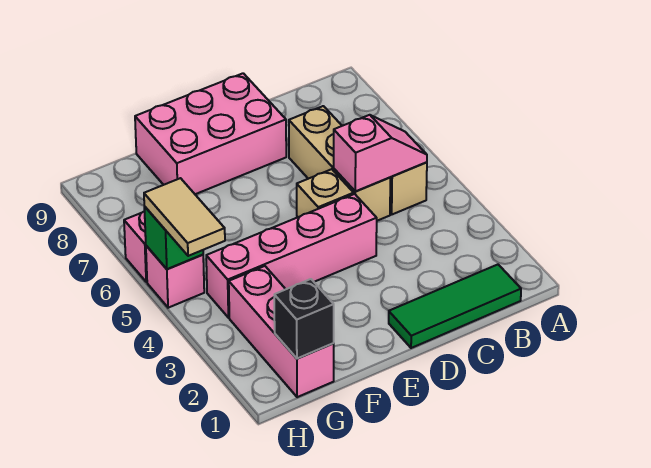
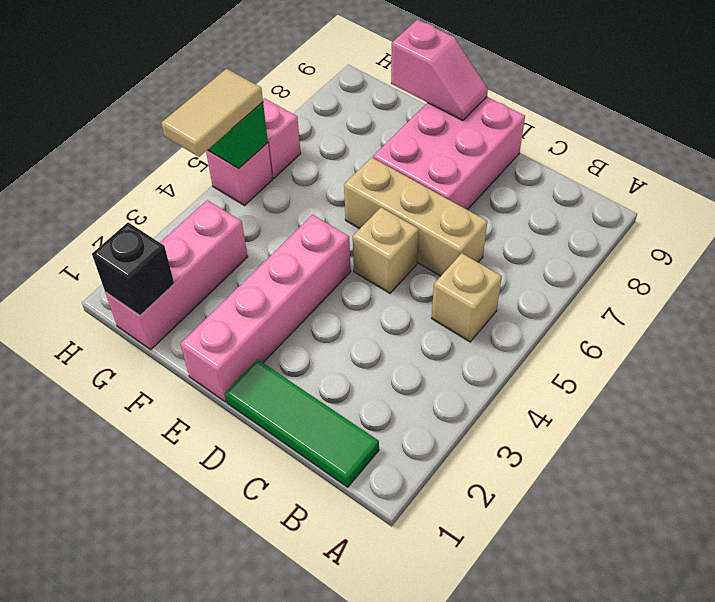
pink 1x2 slope [334,115,427,191] -> pink 1x2 slope moved to [391,20,488,121]
tan 1x3 brick [289,106,390,221] -> tan 1x3 brick turned to [344,157,487,276]
pink 1x4 brick [206,194,377,318] -> pink 1x4 brick turned to [180,215,351,402]
pink 2x3 brick [135,73,286,194] -> pink 2x3 brick turned to [373,97,525,210]

